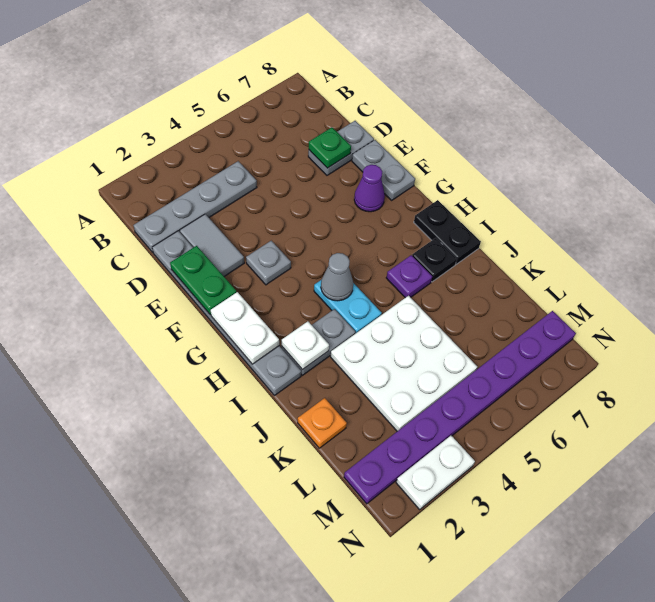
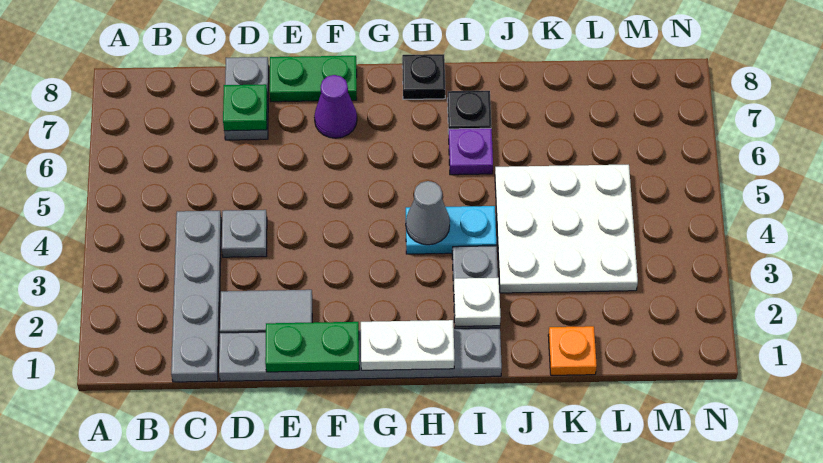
grey 1x2 plate [352,140,415,200] -> green 1x2 plate [270,56,357,102]
grey 1x1 plate [246,241,291,285] -> grey 1x1 plate moved to [222,210,267,257]
black 1x2 plate [414,200,481,264] -> black 1x1 plate [402,54,445,99]
purple 1x8 plate [344,311,576,504] -> none
white 1x2 plate [396,436,475,510] -> none

